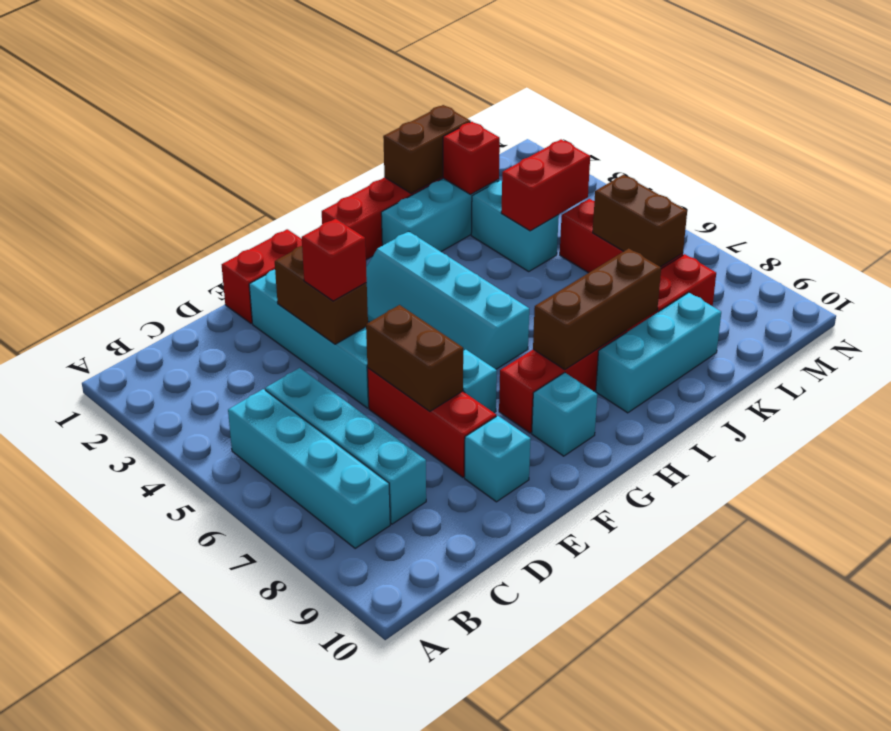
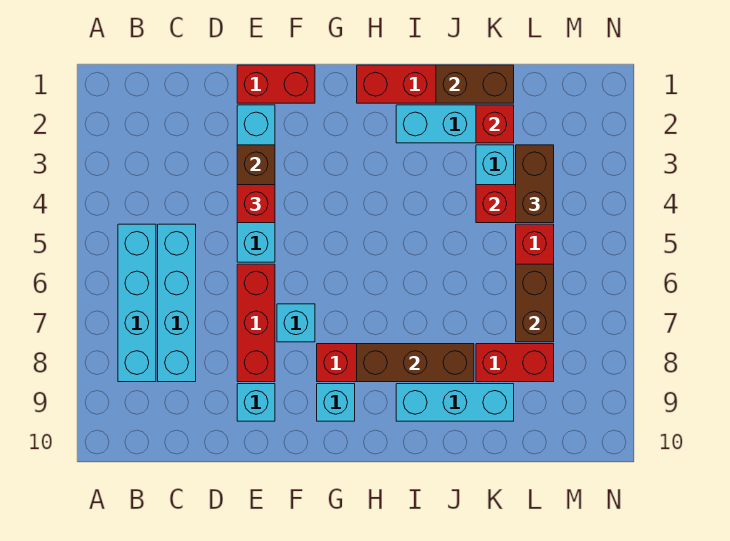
brown 1x2 brick [366,305,463,411] -> brown 1x2 brick moved to [516,145,554,223]
cyan 2x4 slope [366,231,529,369] -> none

